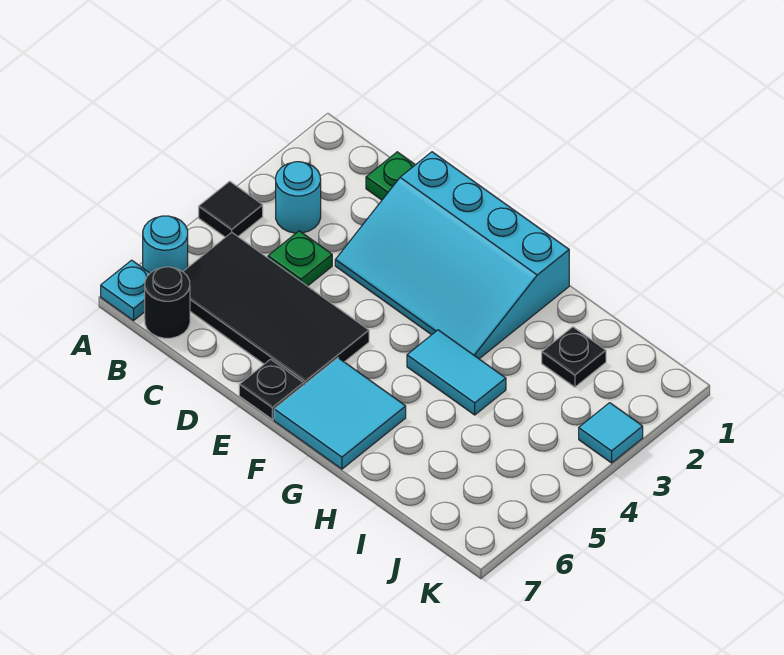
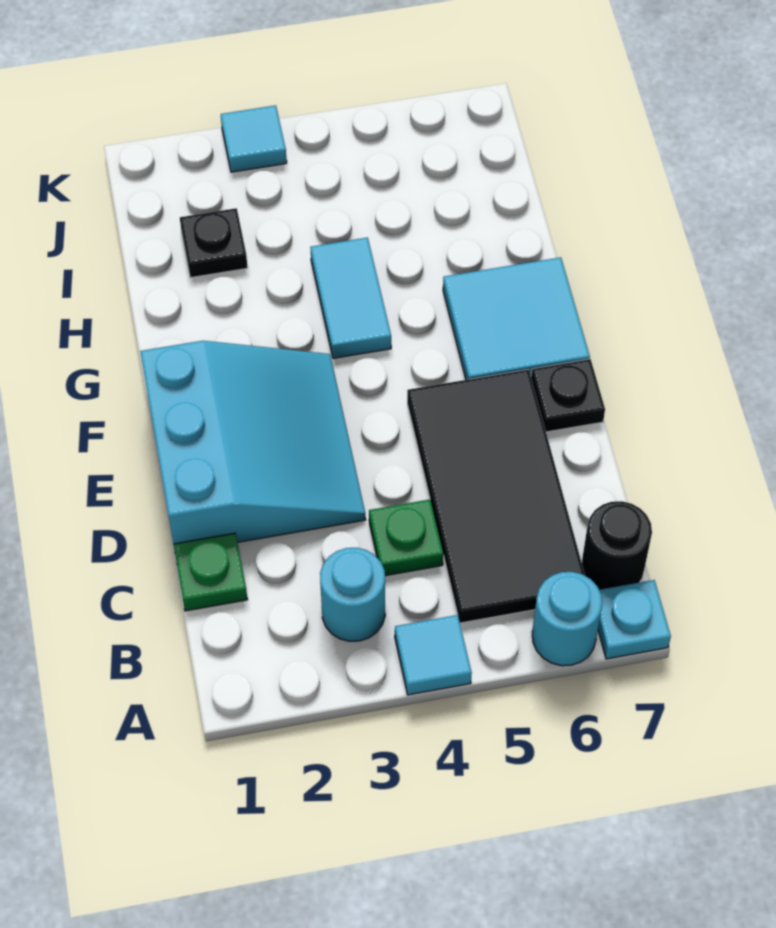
black 1x1 tile [199,181,263,237] -> cyan 1x1 tile [395,615,472,695]
cyan 3x4 slope [335,152,569,359] -> cyan 3x3 slope [140,341,366,544]

